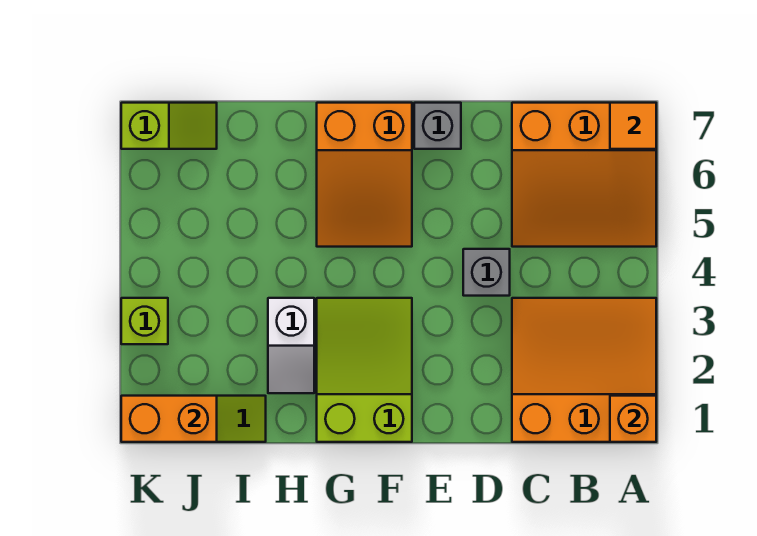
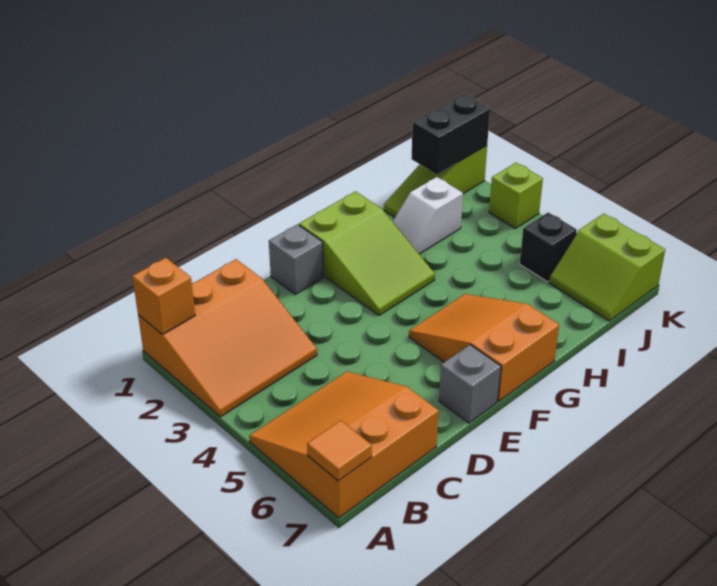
grey 1x1 brick [463,249,510,296] -> grey 1x1 brick moved to [269,224,323,294]
white 1x2 slope [268,298,314,393] -> white 1x2 slope turned to [393,177,463,254]
orange 1x2 brick [121,396,217,442] -> black 1x2 brick [411,94,490,175]
none -> black 1x1 brick [520,212,577,282]
lime 1x2 slope [121,103,217,149] -> lime 2x2 slope [549,214,665,321]

